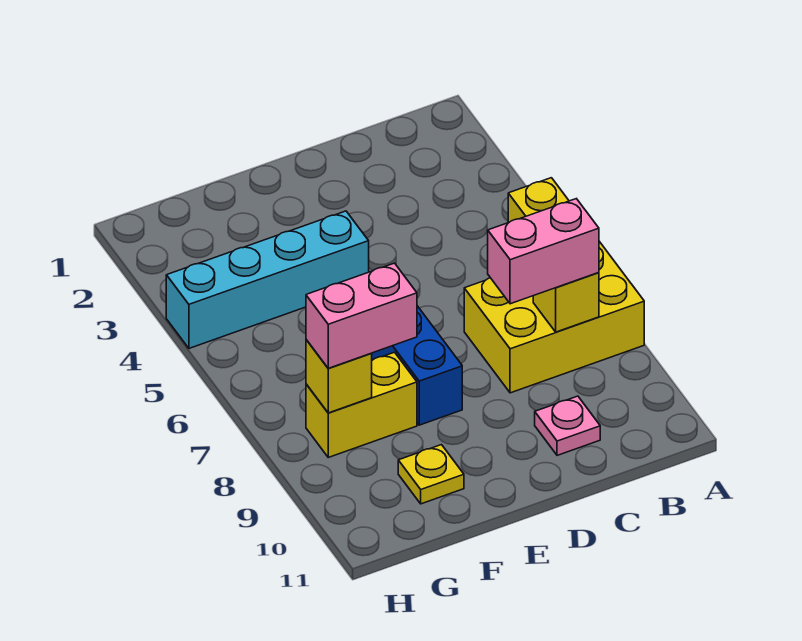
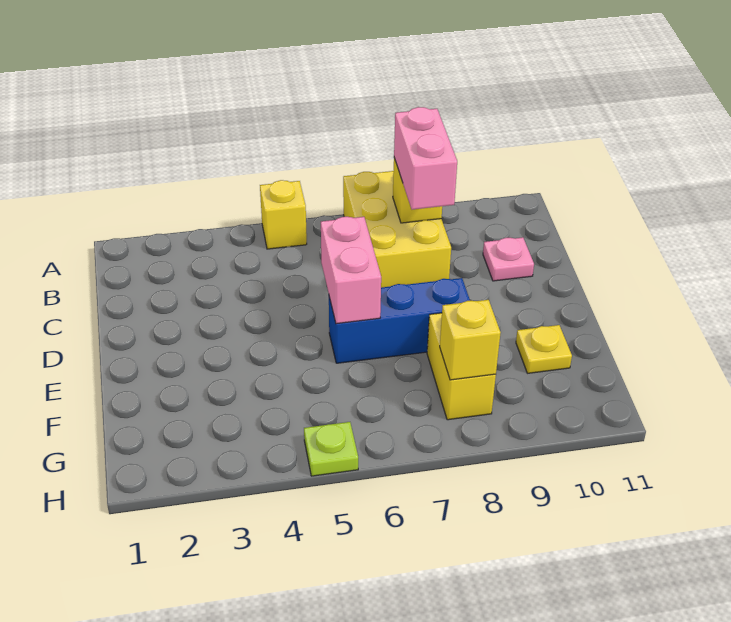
cyan 1x4 brick [166,211,369,348] -> none
pink 1x2 brick [306,263,417,368] -> pink 1x2 brick moved to [321,217,381,324]
none -> lime 1x1 plate [304,422,358,476]

